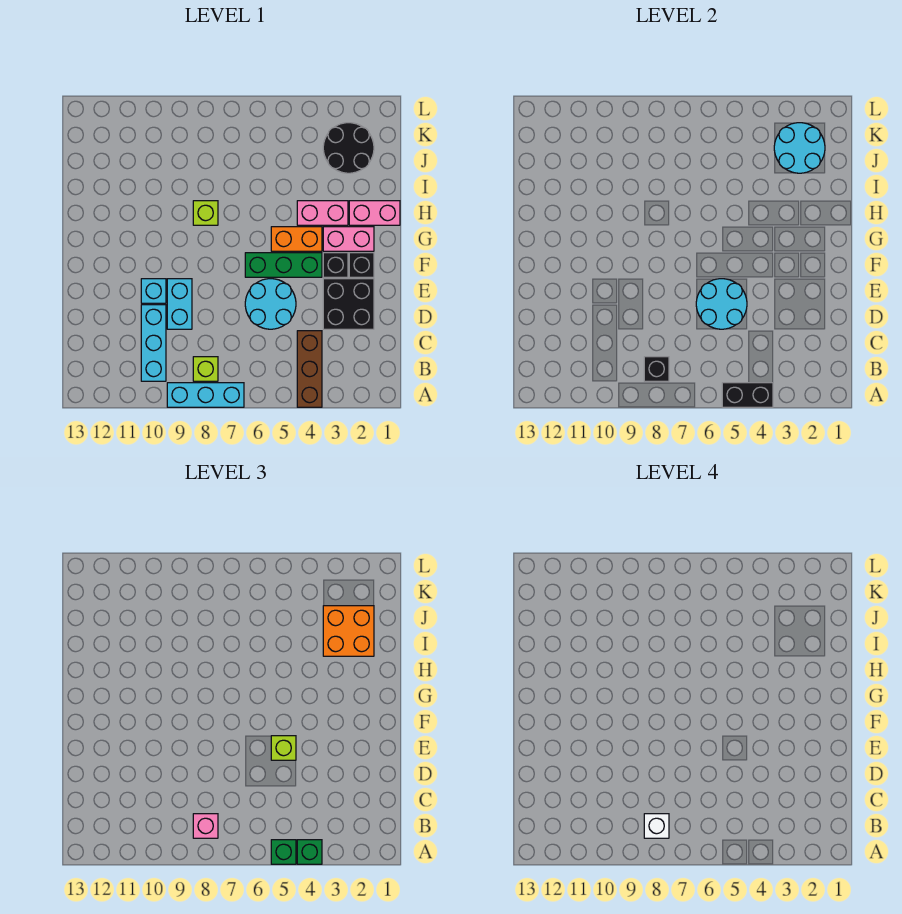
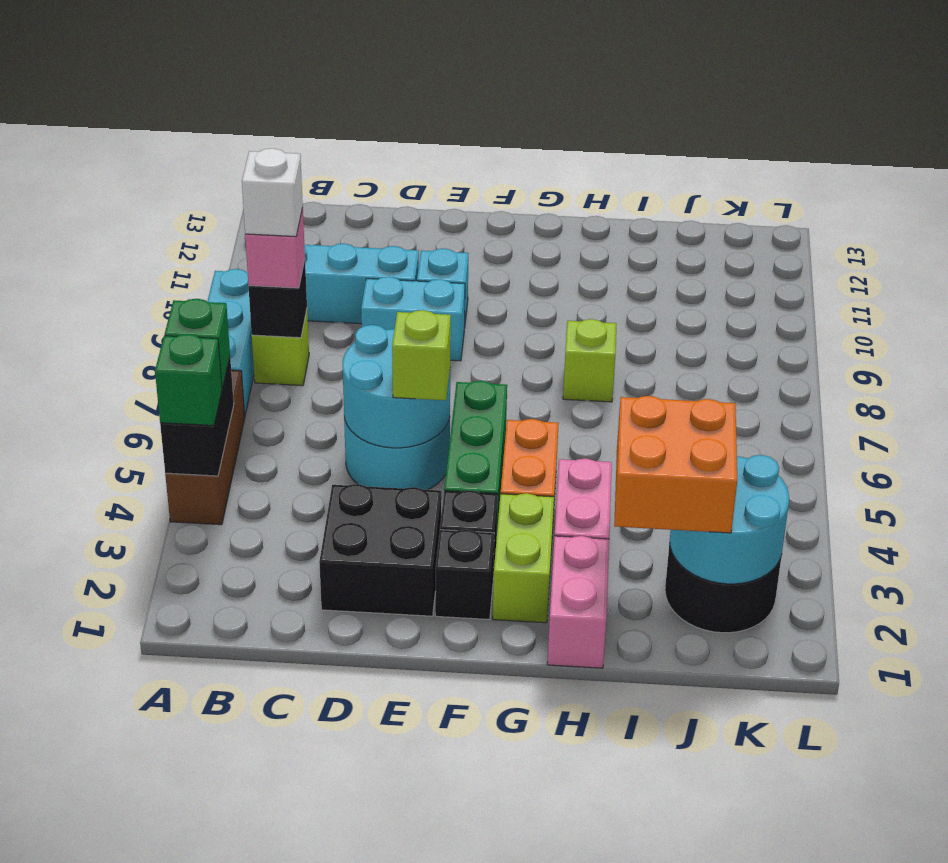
brown 1x3 brick [297,331,322,407] -> brown 1x3 brick turned to [165,370,245,525]
pink 1x2 brick [323,227,374,251] -> lime 1x2 brick [493,493,554,623]

